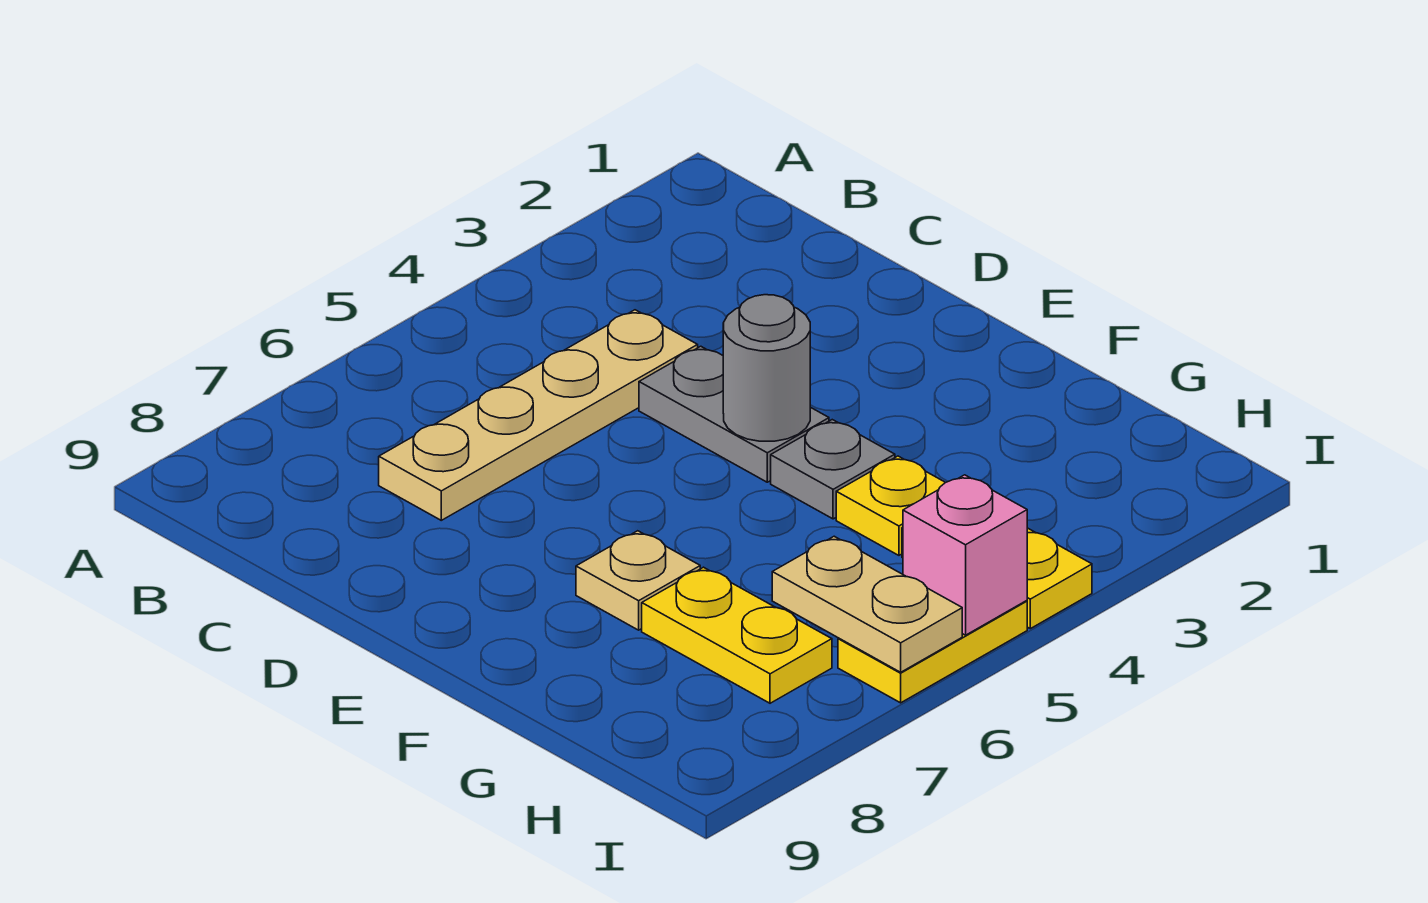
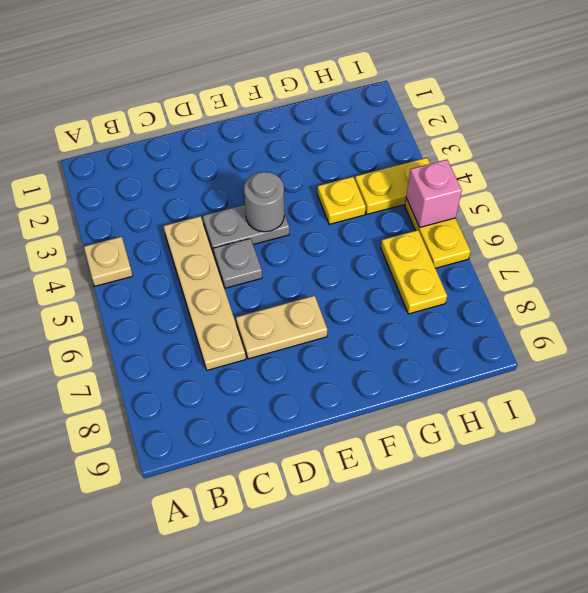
grey 1x1 plate [771,420,895,519] -> grey 1x1 plate moved to [213,238,262,288]
tan 1x1 plate [576,531,700,630] -> tan 1x1 plate moved to [84,237,133,286]
yellow 1x2 plate [642,567,832,703] -> yellow 1x2 plate turned to [381,230,447,314]
tan 1x2 plate [772,536,962,672] -> tan 1x2 plate moved to [236,296,327,359]

